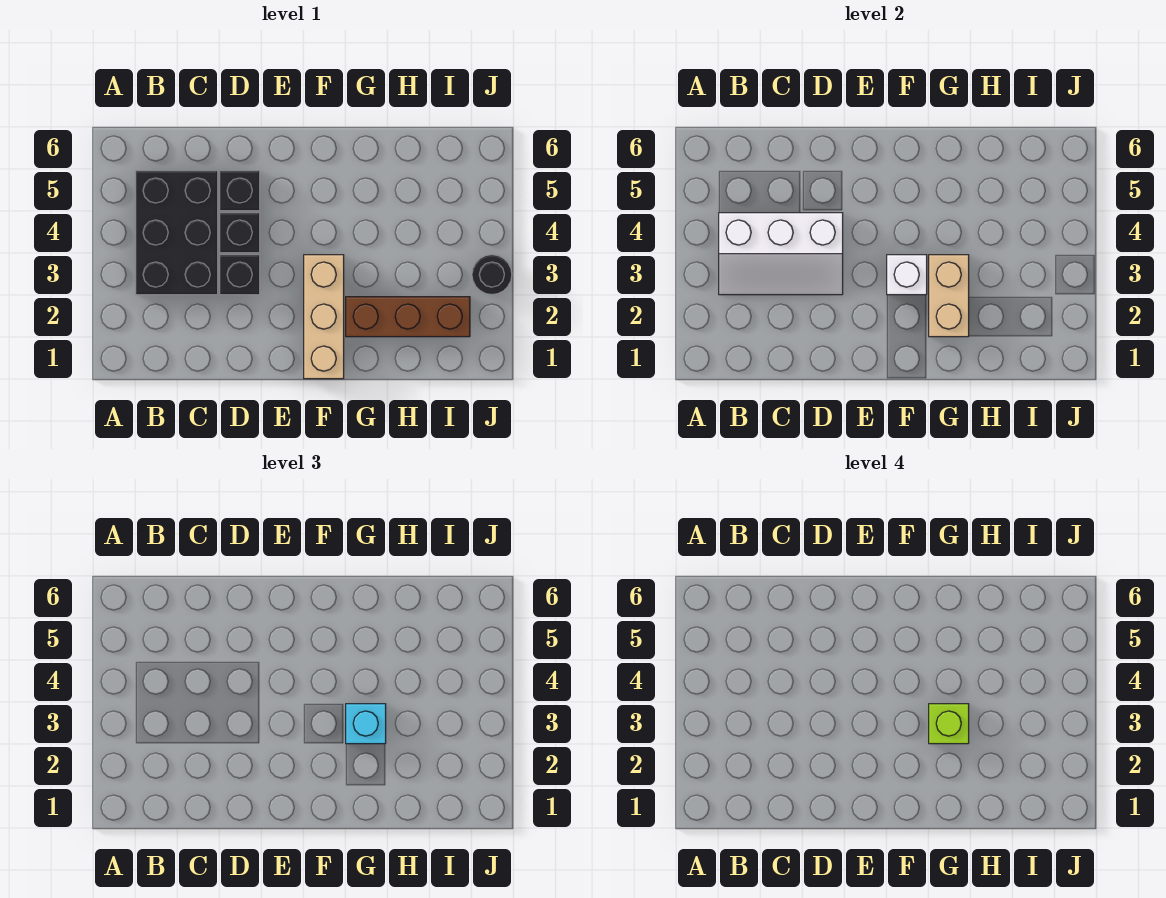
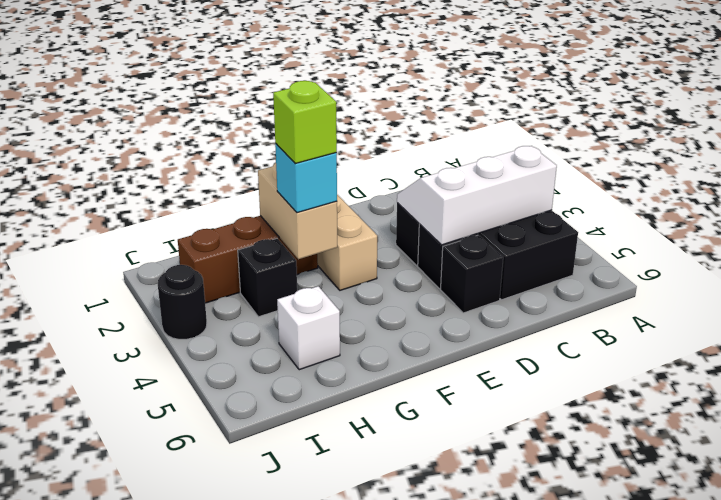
white 1x1 brick [887,255,927,295] -> white 1x1 brick moved to [277,286,340,370]
none -> black 1x1 brick [238,239,297,317]

